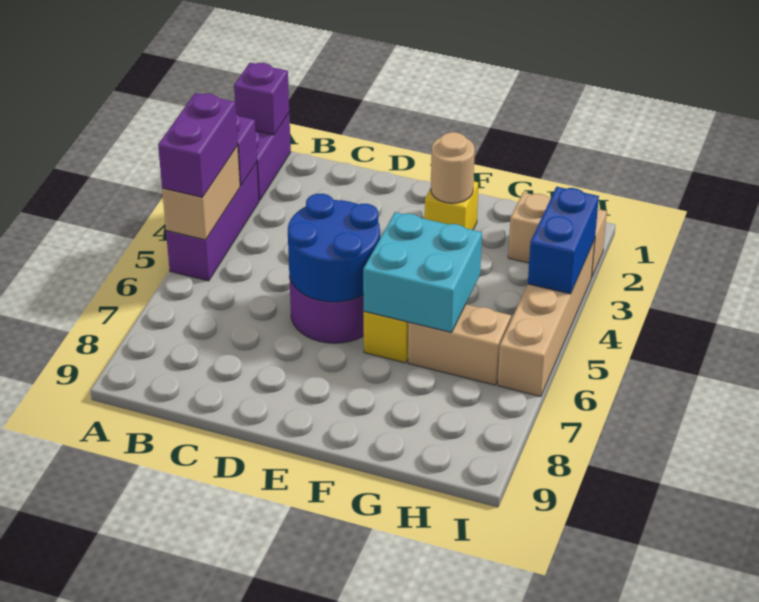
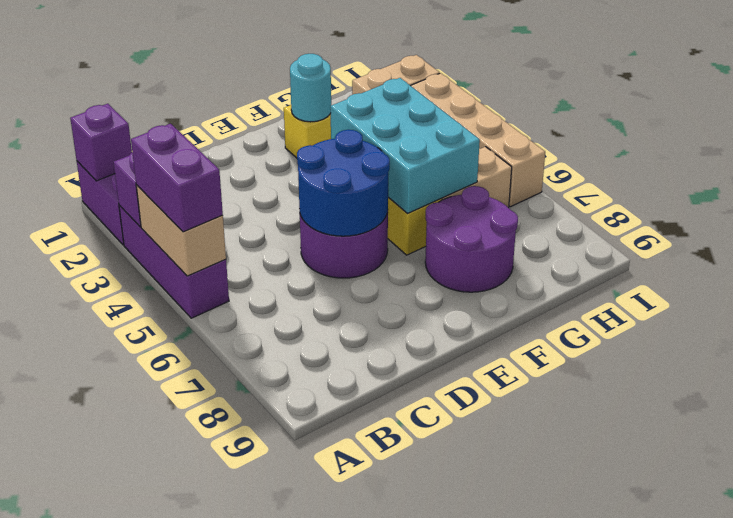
tan 1x1 round brick [431,132,475,203] -> cyan 1x1 round brick [290,54,331,122]
cyan 2x2 brick [363,212,482,333] -> cyan 2x3 brick [330,78,480,213]
none -> purple 2x2 round brick [425,186,518,292]
blue 1x2 brick [528,187,599,294] -> none

